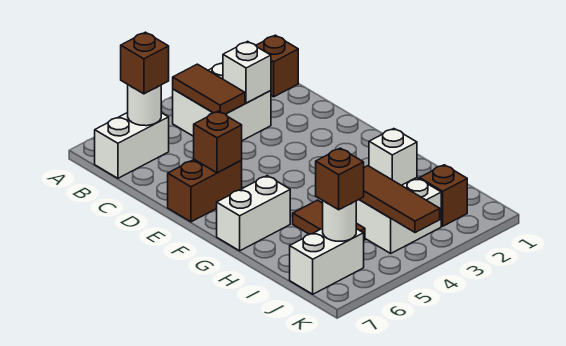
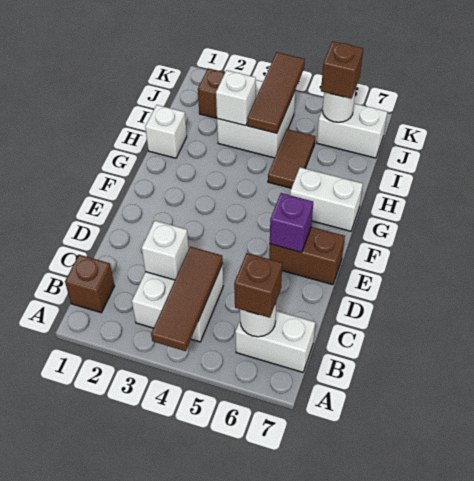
brown 1x2 tile [173,64,245,114] -> brown 1x3 tile [151,247,223,351]
brown 1x1 brick [194,111,242,173] -> purple 1x1 brick [270,193,313,252]
none -> white 1x1 brick [145,105,187,158]

